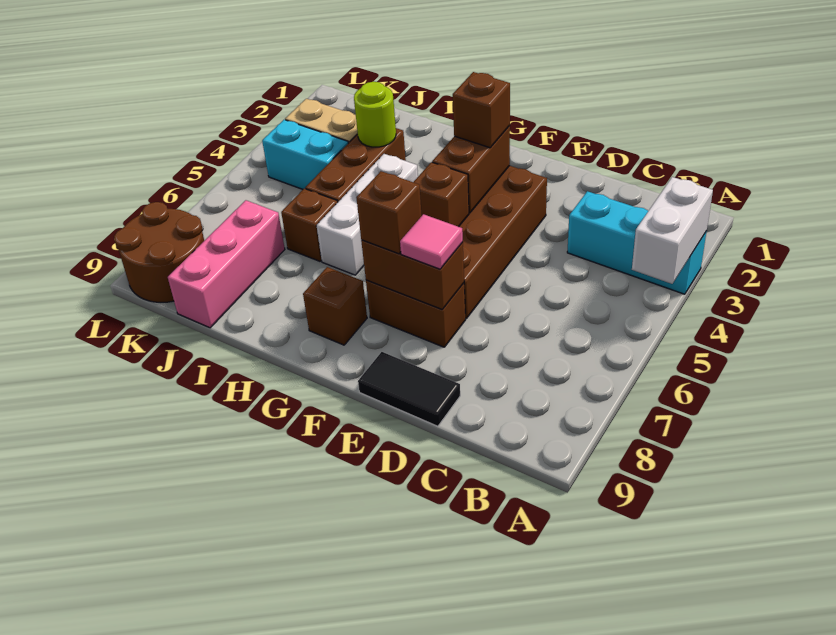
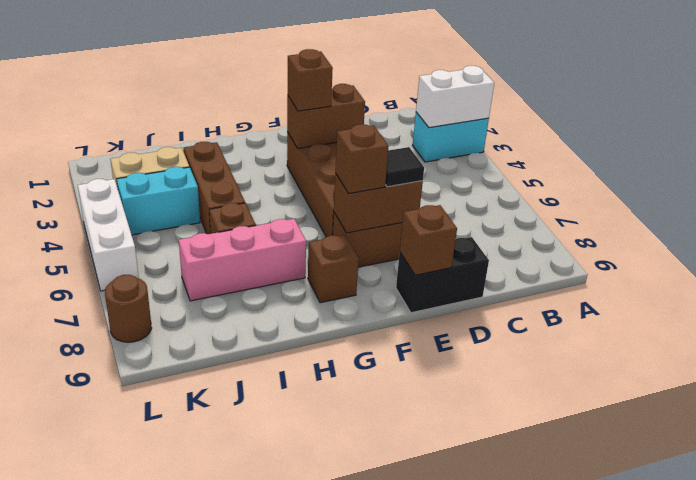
cyan 1x3 brick [567,191,707,294] -> cyan 1x2 brick [413,112,489,162]
white 1x2 brick [632,177,713,284] -> white 1x2 brick turned to [416,66,494,128]
black 1x2 tile [358,352,460,426] -> black 1x2 brick [396,237,489,313]
pink 1x1 tile [400,214,463,269] -> black 1x1 tile [385,147,424,187]
brown 1x2 brick [432,126,510,213] -> brown 1x2 brick turned to [287,84,365,149]
brown 1x1 brick [414,162,469,227] -> brown 1x1 brick moved to [400,205,457,275]
white 1x3 brick [316,154,418,275] -> white 1x3 brick moved to [78,179,139,291]
lime 1x1 round brick [354,82,396,147] -> none
pink 1x3 brick [168,200,285,328] -> pink 1x3 brick turned to [179,219,306,301]
brown 2x2 round brick [114,202,204,302] -> brown 1x1 round brick [105,275,151,342]

